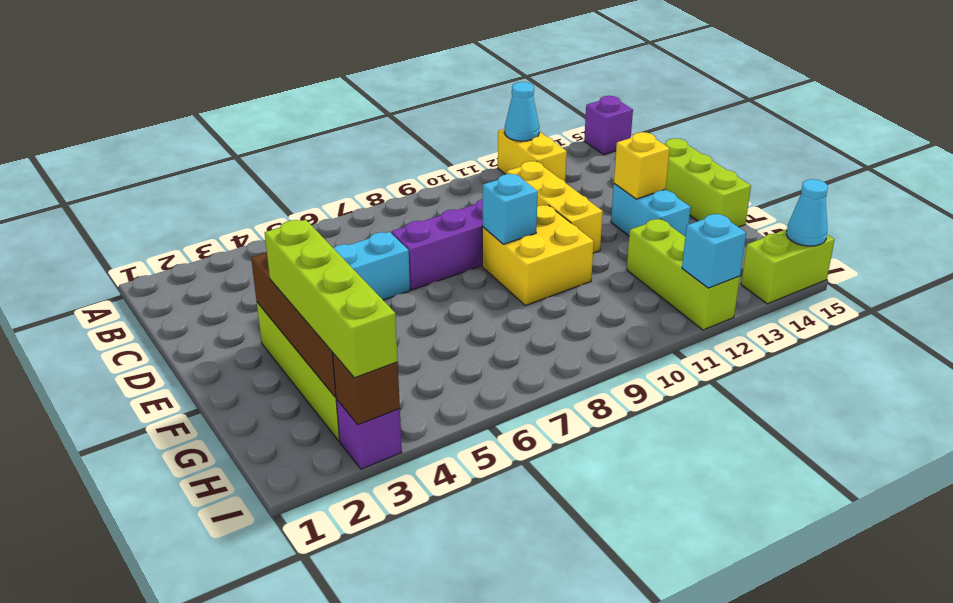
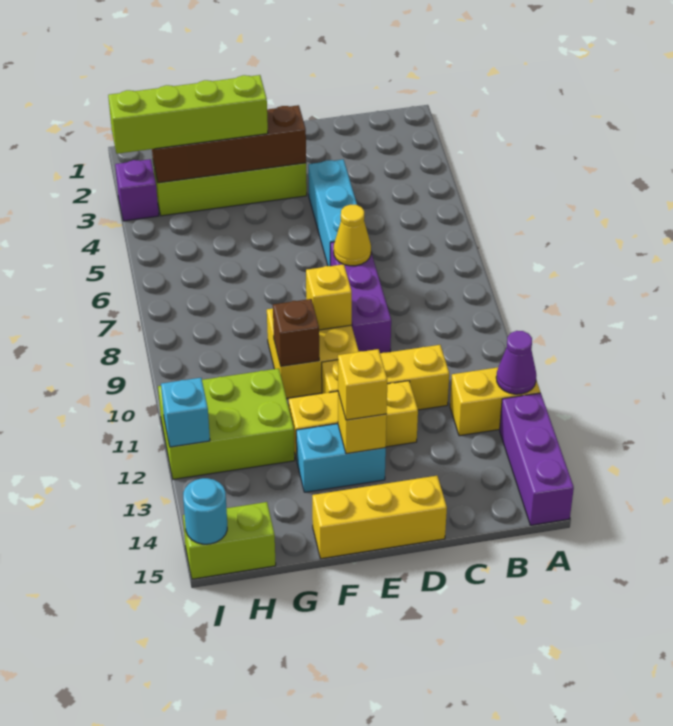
cyan 1x1 cone [505,82,539,141] -> purple 1x1 cone [496,331,536,394]
purple 1x1 brick [584,96,633,155] -> purple 1x3 brick [500,393,574,525]
none -> yellow 1x1 cone [334,205,371,266]
none -> yellow 1x3 brick [289,381,418,460]
lime 1x3 brick [664,138,751,227] -> yellow 1x3 brick [312,476,447,559]
cyan 1x1 brick [482,174,538,244] -> yellow 1x1 brick [306,264,352,330]
none -> yellow 1x1 brick [338,349,387,420]
lime 1x3 brick [627,219,740,330] -> lime 2x3 brick [158,369,295,479]
brown 1x1 brick [333,353,400,425] -> brown 1x1 brick moved to [273,299,319,366]
lime 1x2 brick [741,229,834,304] -> lime 1x2 brick turned to [183,502,276,579]
cyan 1x1 cone [787,179,828,246] -> cyan 1x1 round brick [183,478,227,544]

